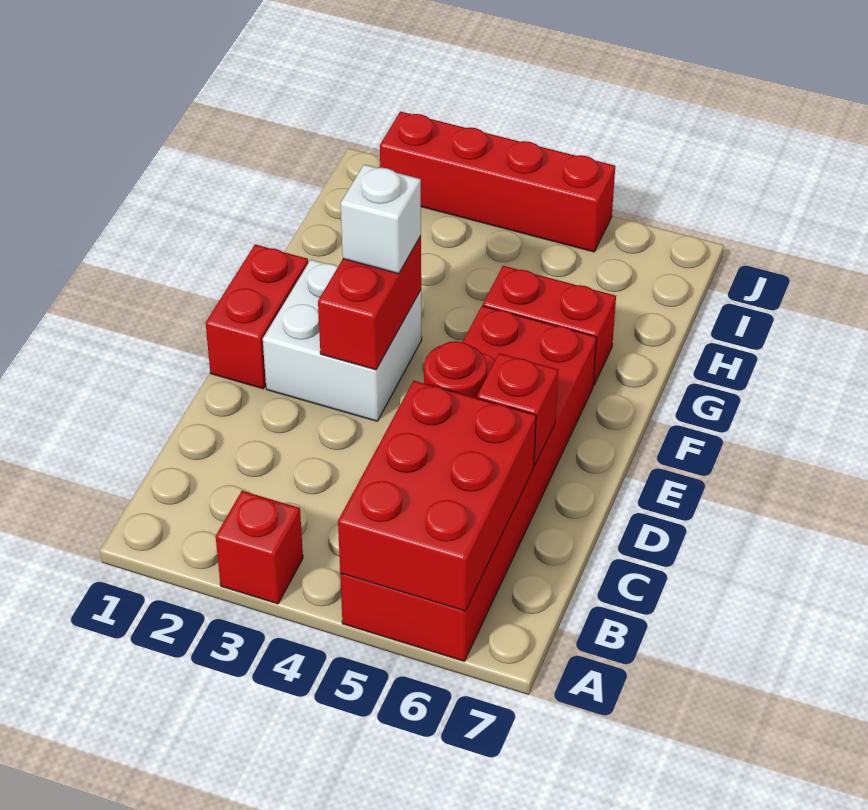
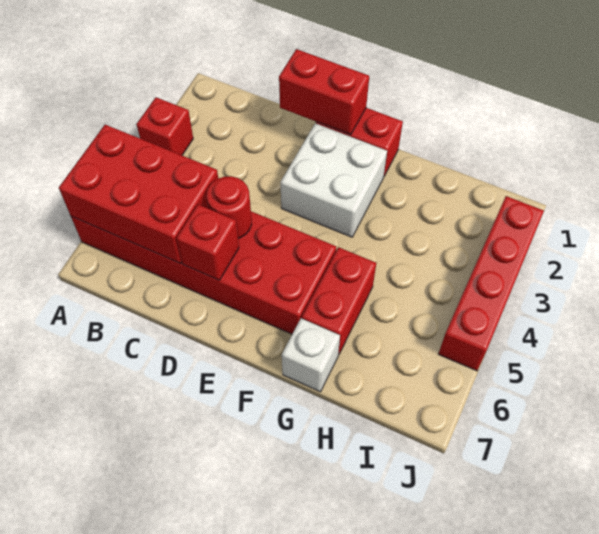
red 1x2 brick [318,236,421,370] -> red 1x2 brick moved to [279,49,369,135]
white 1x1 brick [341,164,421,274] -> white 1x1 brick moved to [282,318,340,392]

